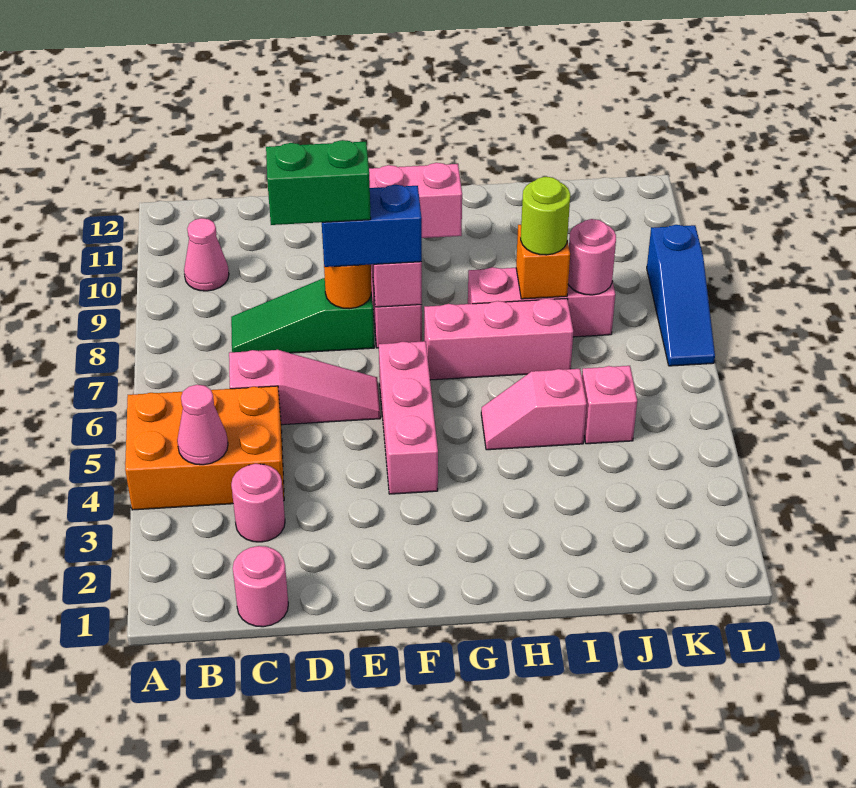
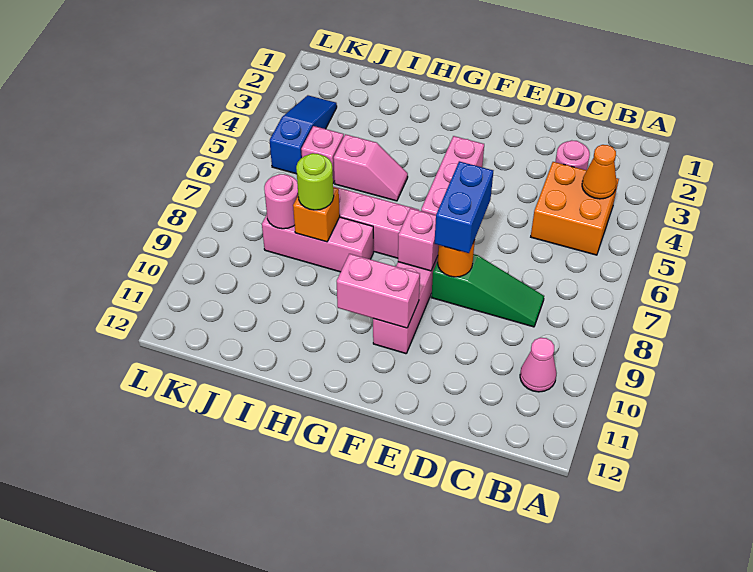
orange 2x3 brick [125,386,284,510] -> orange 2x2 brick [531,162,619,255]
pink 1x1 cone [177,385,228,465] -> orange 1x1 cone [582,145,616,199]
pink 1x1 round brick [233,546,288,627] -> none
pink 1x3 slope [229,350,380,425] -> none
green 1x2 brick [266,140,371,225] -> none
blue 1x2 brick [322,185,422,267] -> blue 1x2 brick turned to [434,161,493,253]
blue 1x3 slope [647,225,715,366] -> blue 1x3 slope moved to [270,95,337,174]

